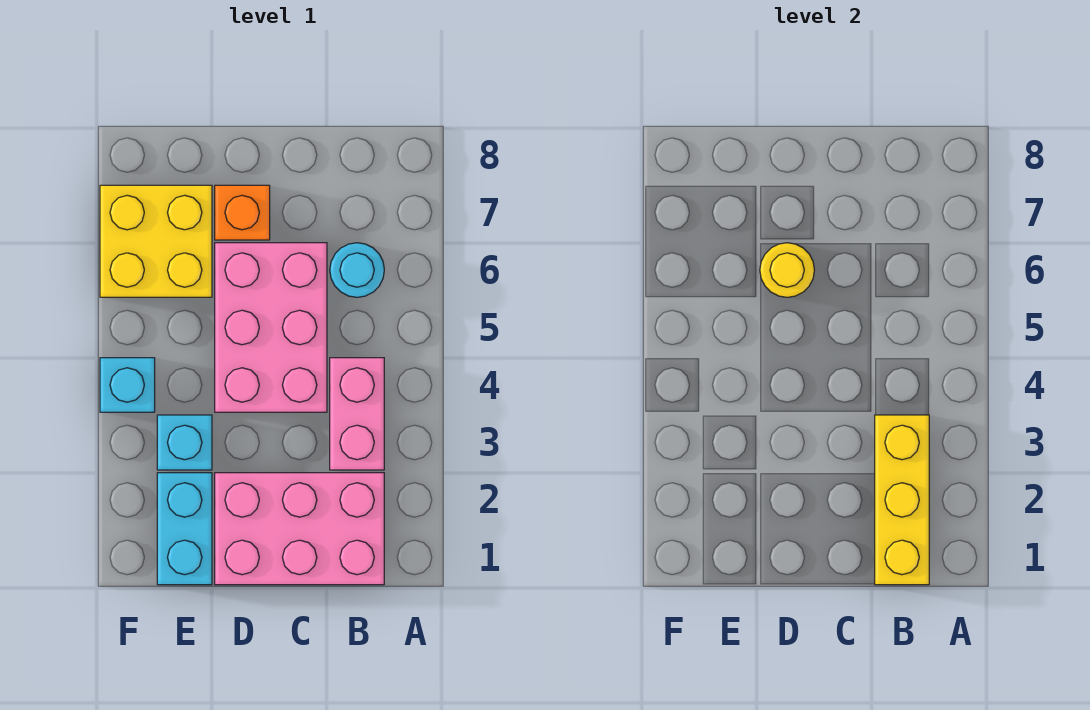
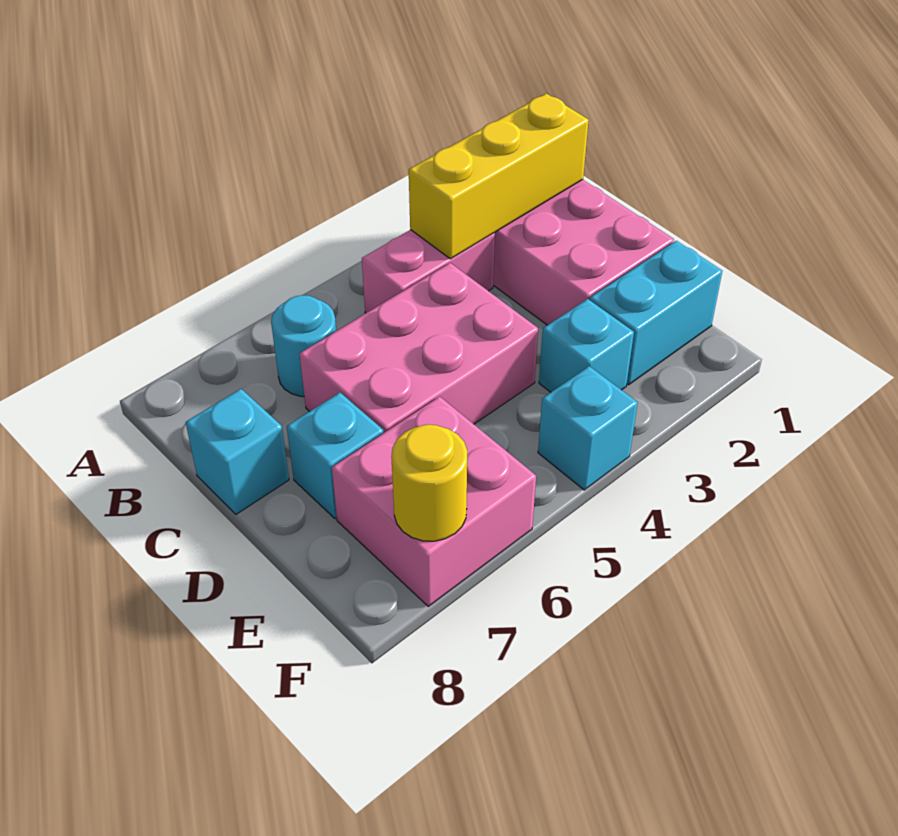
none -> cyan 1x1 brick [186,389,289,514]
yellow 1x1 round brick [760,243,814,297] -> yellow 1x1 round brick moved to [391,424,467,541]
orange 1x1 brick [215,185,270,240] -> cyan 1x1 brick [287,393,383,519]
yellow 2x2 brick [100,185,212,297] -> pink 2x2 brick [332,396,536,606]

